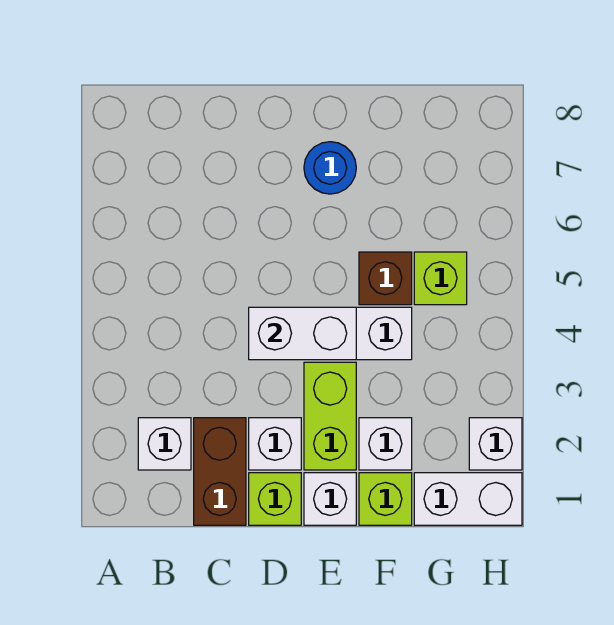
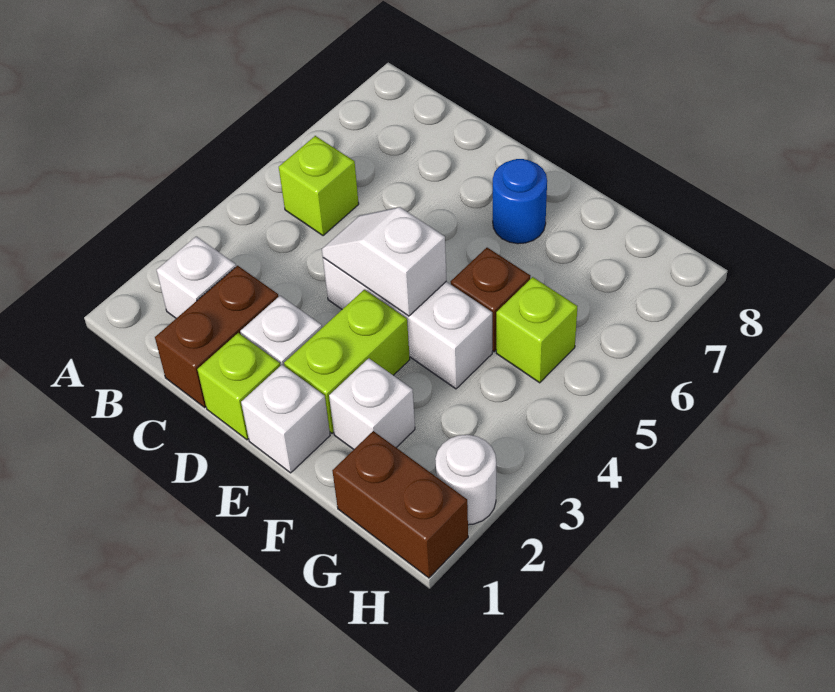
white 1x2 brick [249,307,356,360] -> white 1x2 slope [322,207,446,316]
lime 1x1 brick [359,473,412,525] -> lime 1x1 brick moved to [279,136,359,236]
white 1x2 brick [414,473,522,525] -> brown 1x2 brick [332,431,468,578]
white 1x1 brick [469,418,522,470] -> white 1x1 round brick [435,435,496,525]

